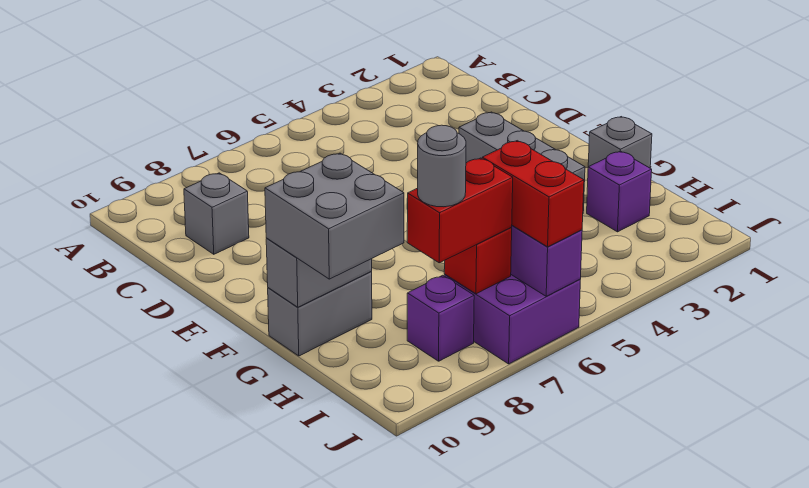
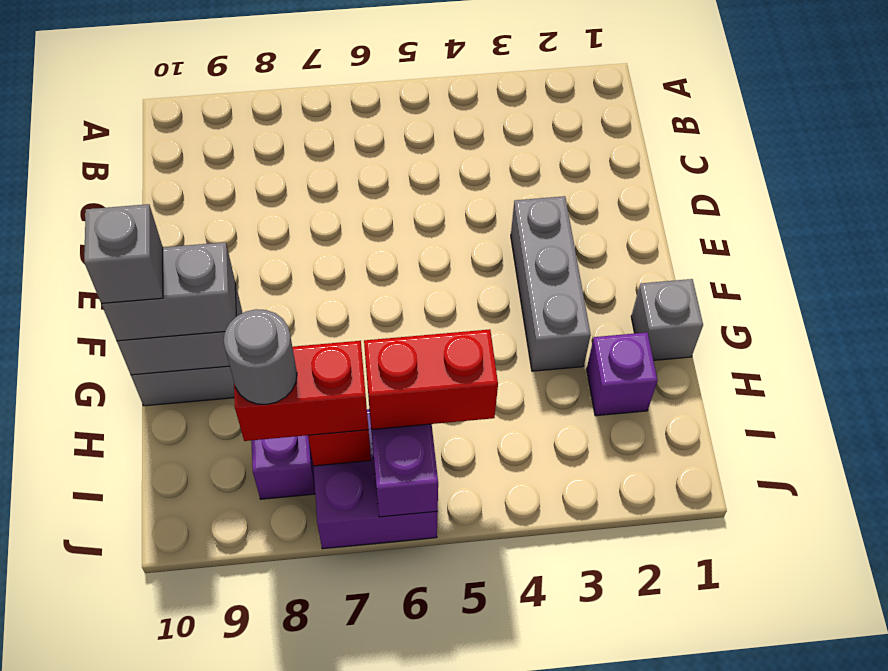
grey 1x1 brick [184,173,249,254] -> grey 1x1 brick moved to [84,204,163,303]
grey 2x2 brick [265,153,404,279] -> grey 1x2 brick [101,242,236,341]
red 1x2 brick [482,141,584,247] -> red 1x2 brick turned to [364,329,498,429]

